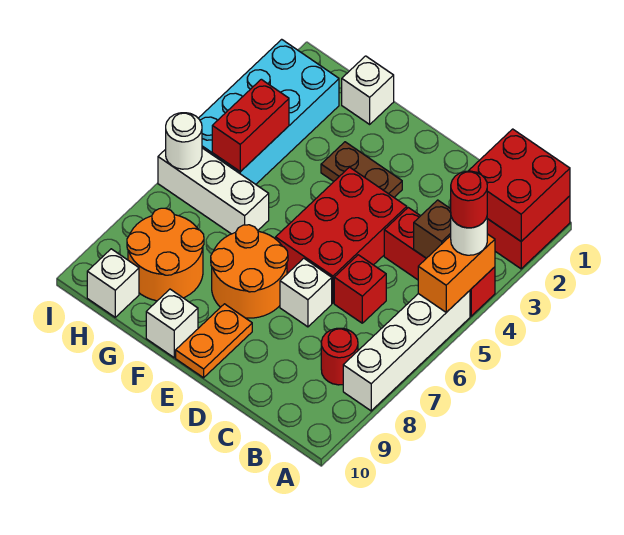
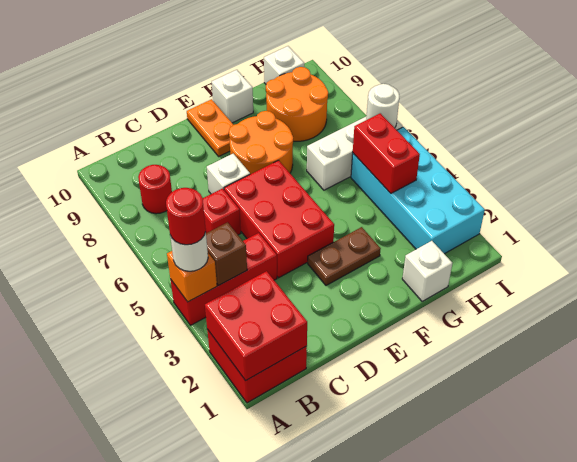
orange 1x2 brick [418,234,495,312] -> orange 1x1 brick [167,251,217,302]
white 1x4 brick [343,291,470,411] -> none

